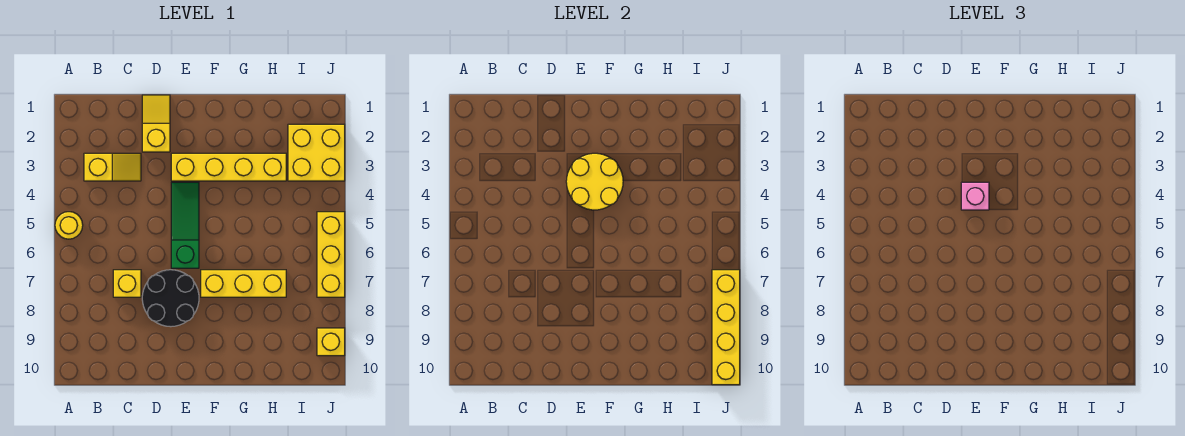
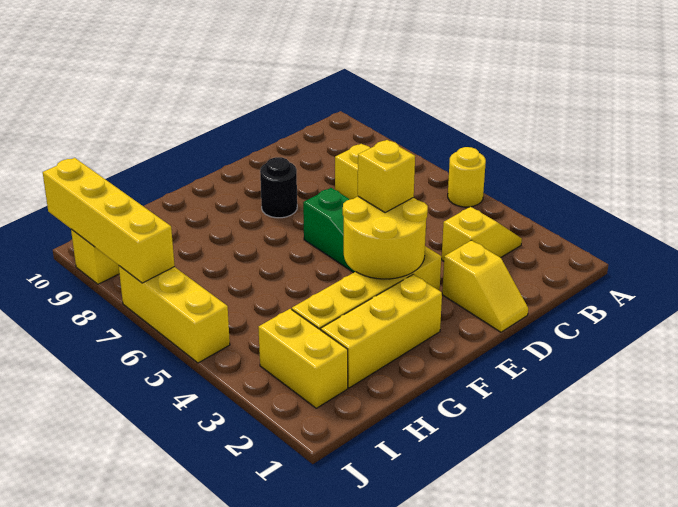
yellow 1x2 slope [84,153,141,181] -> yellow 1x2 slope turned to [441,207,522,261]
black 2x2 round brick [142,270,199,327] -> black 1x1 round brick [260,157,297,218]
pink 1x1 brick [961,182,989,210] -> yellow 1x1 brick [358,140,415,213]
yellow 1x3 brick [201,270,286,297] -> yellow 1x3 brick moved to [321,274,442,388]
yellow 2x2 brick [288,124,345,181] -> yellow 1x2 brick [258,309,348,408]

